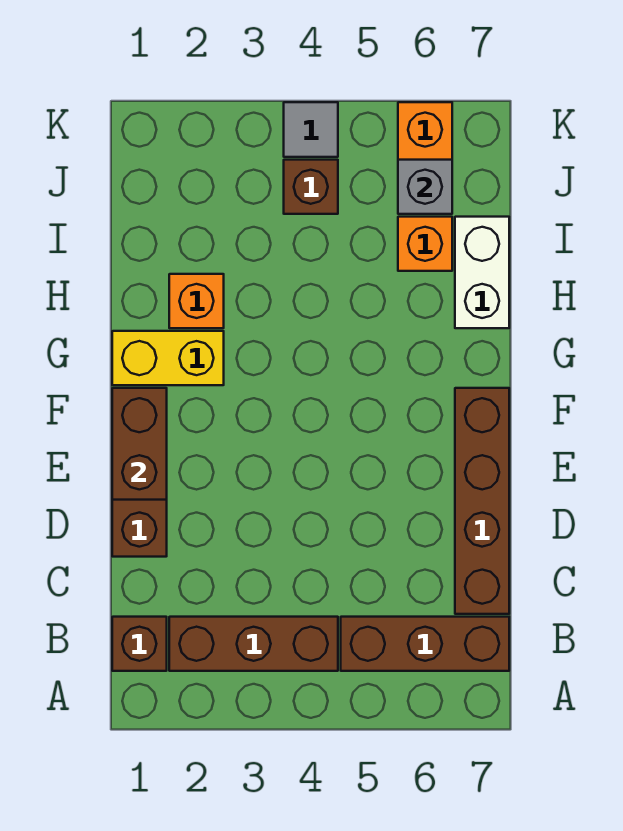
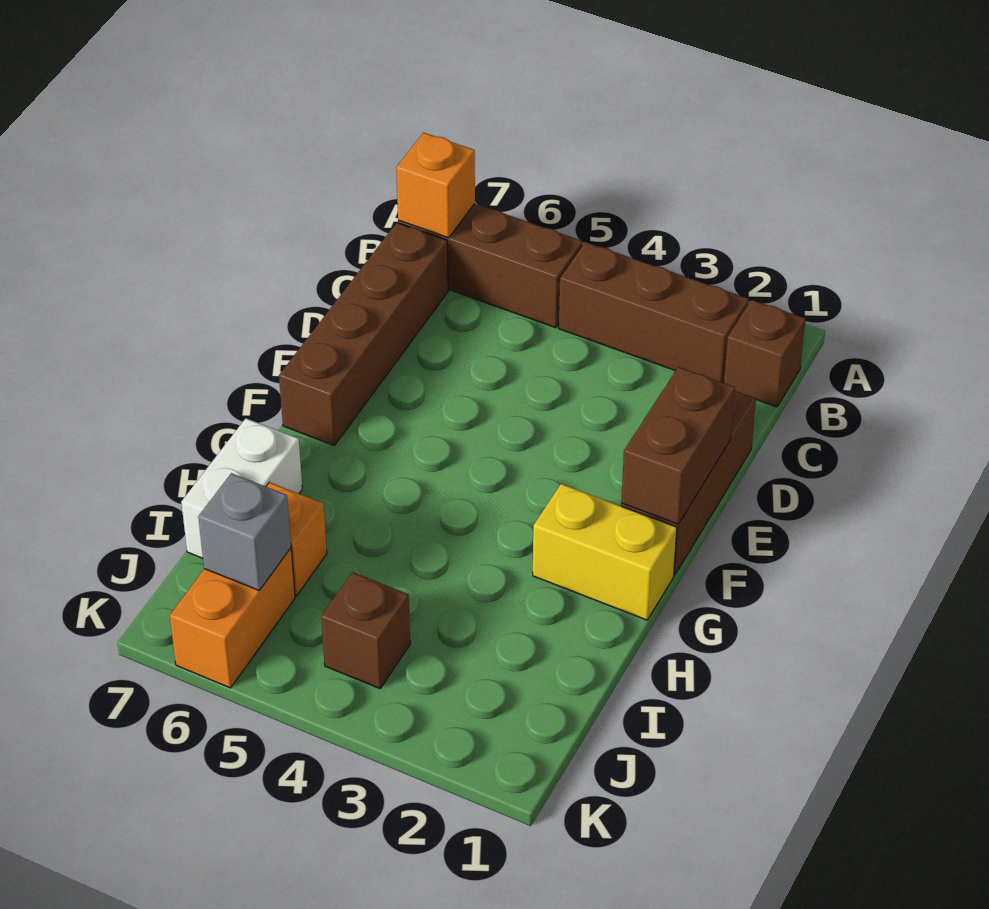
orange 1x1 brick [169,274,224,328] -> orange 1x1 brick moved to [396,133,475,238]
grey 1x1 tile [284,102,338,157] -> none

